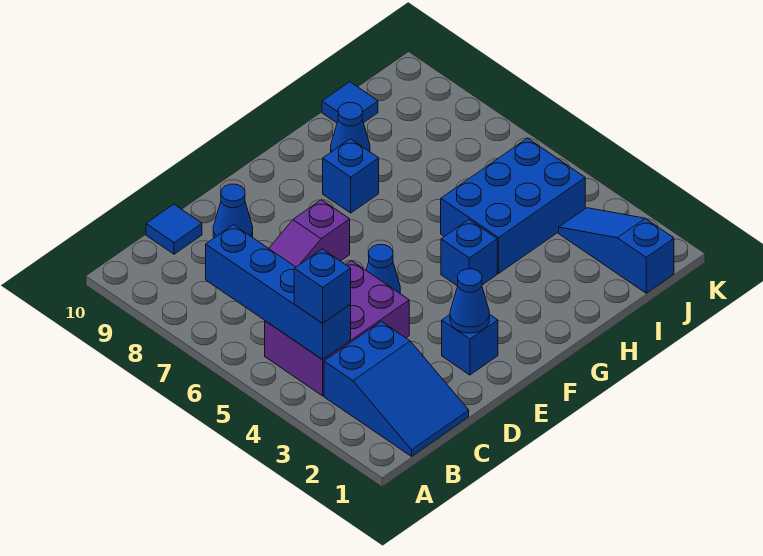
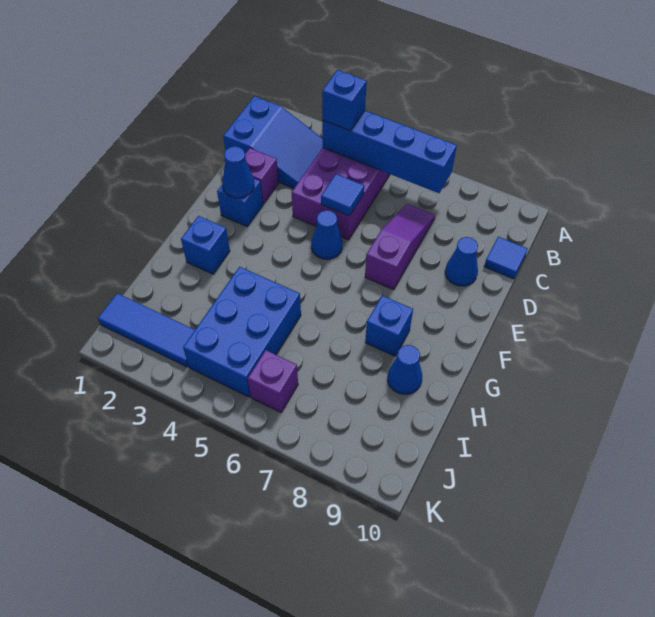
blue 2x3 slope [324,321,469,456] -> blue 2x3 slope turned to [223,96,323,188]
none -> purple 1x1 brick [245,148,278,204]
blue 1x1 brick [441,220,497,286] -> blue 1x1 brick moved to [181,216,230,274]
blue 1x1 tile [322,82,378,123] -> blue 1x1 tile moved to [321,174,364,216]
blue 1x3 slope [559,208,674,293] -> blue 1x3 tile [98,293,195,367]
none -> purple 1x1 brick [248,350,298,412]

